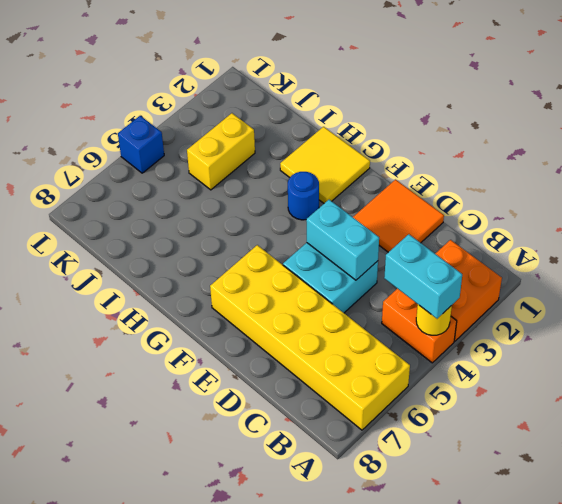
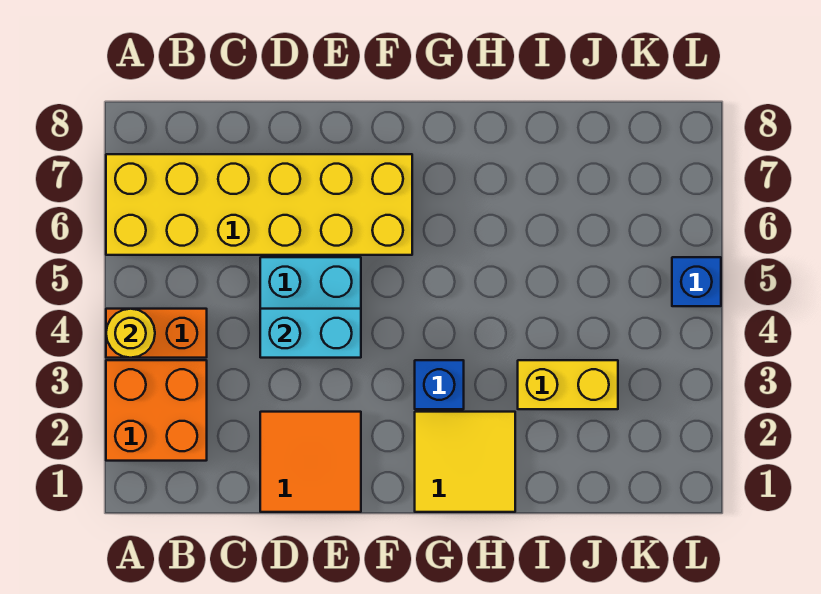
cyan 1x2 brick [384,234,462,319] -> none
blue 1x1 round brick [288,172,319,220] -> blue 1x1 brick [415,360,464,409]
yellow 1x2 brick [187,113,255,190] -> yellow 1x2 brick turned to [518,360,618,409]

